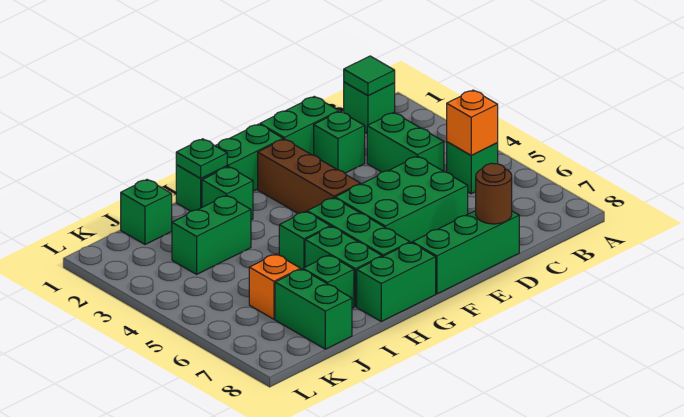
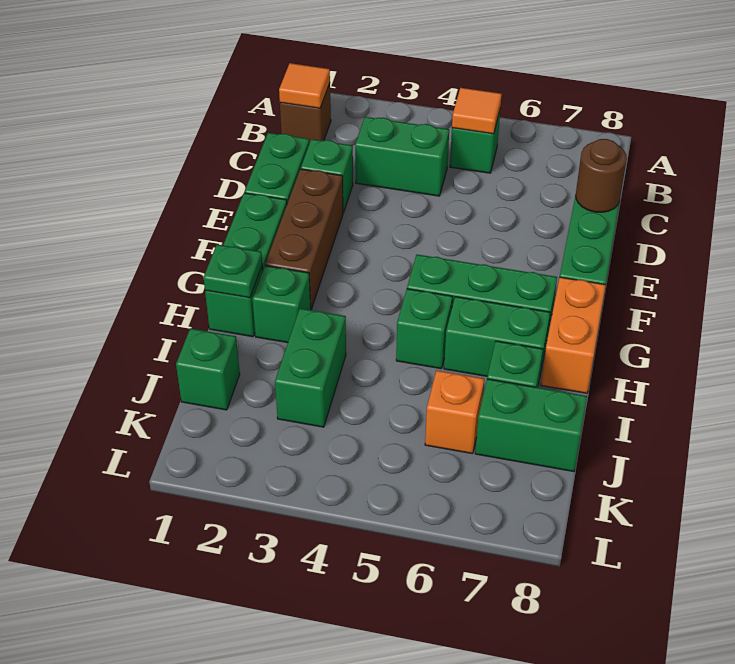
green 1x1 brick [344,82,395,133] -> brown 1x1 brick [280,83,331,143]
green 1x1 tile [344,56,395,96] -> orange 1x1 tile [279,63,330,108]
orange 1x1 brick [447,90,498,155] -> orange 1x1 tile [452,88,502,134]
green 2x3 brick [335,156,468,243] -> none
brown 1x3 brick [258,139,360,213] -> brown 1x3 brick turned to [265,169,343,309]
green 1x2 brick [357,243,436,321] -> orange 1x2 brick [541,277,606,393]

